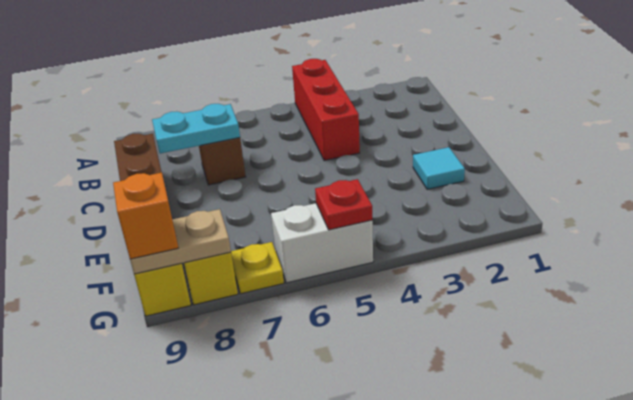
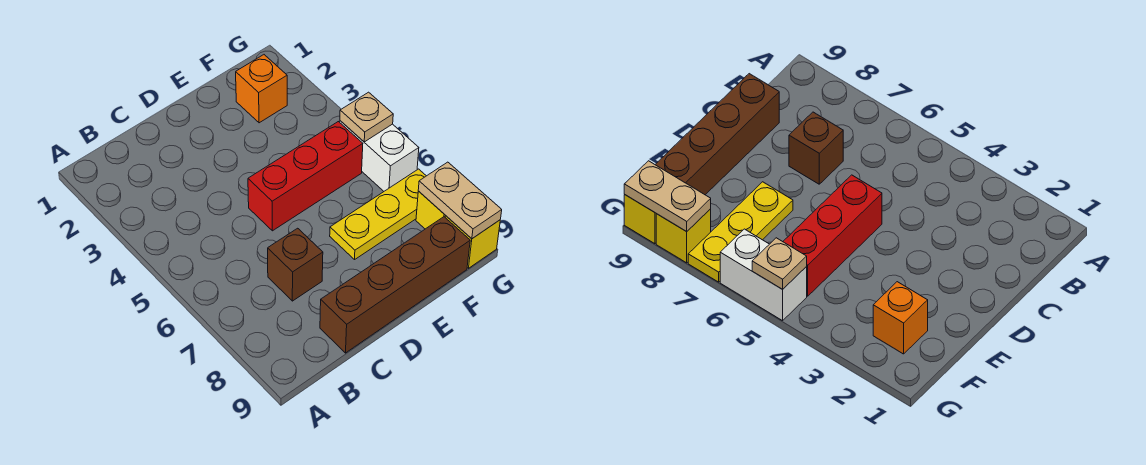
red 1x3 brick [292,59,360,161] -> red 1x3 brick moved to [248,122,363,231]
cyan 1x2 plate [152,104,240,154] -> none
cyan 1x1 tile [413,147,465,189] -> none
red 1x1 plate [315,179,372,230] -> tan 1x1 plate [340,92,393,142]
yellow 1x1 plate [231,242,284,294] -> yellow 1x3 plate [330,169,426,259]
orange 1x1 brick [113,173,178,259] -> orange 1x1 brick moved to [236,55,287,123]

